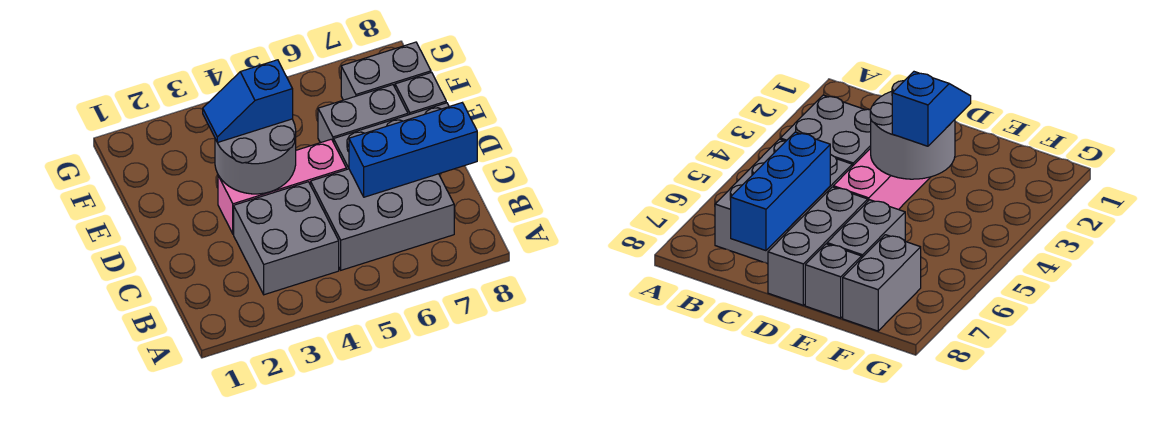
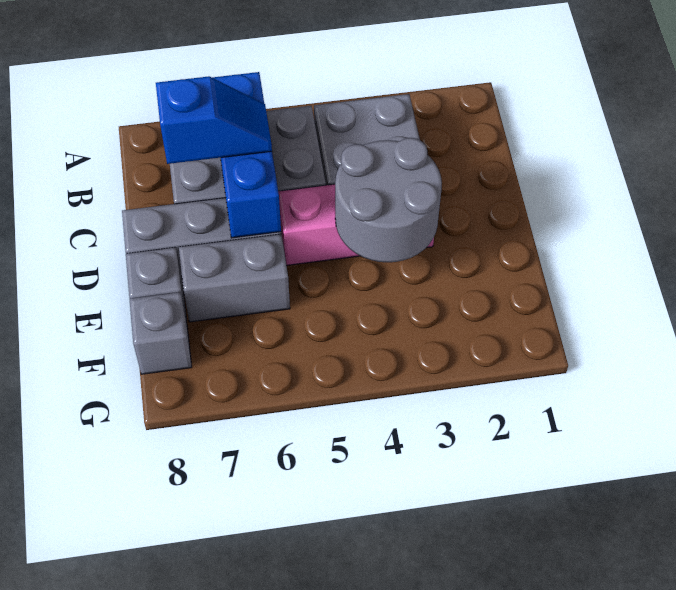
blue 1x3 brick [349,103,477,197] -> blue 1x3 brick turned to [212,72,281,238]
blue 1x2 slope [203,60,293,143] -> blue 1x2 slope moved to [156,76,272,164]
grey 1x2 brick [341,42,431,100] -> grey 1x1 brick [130,292,192,374]

